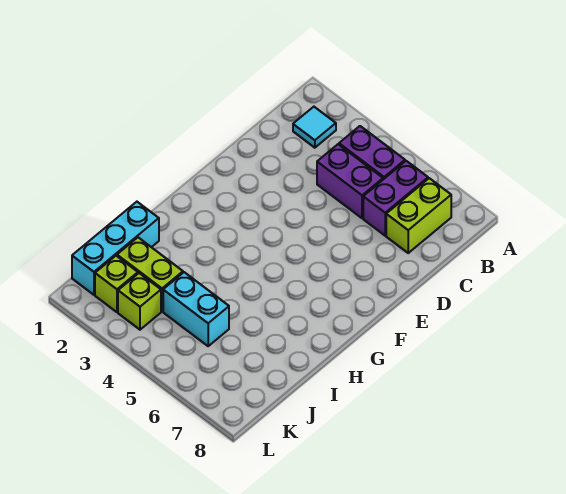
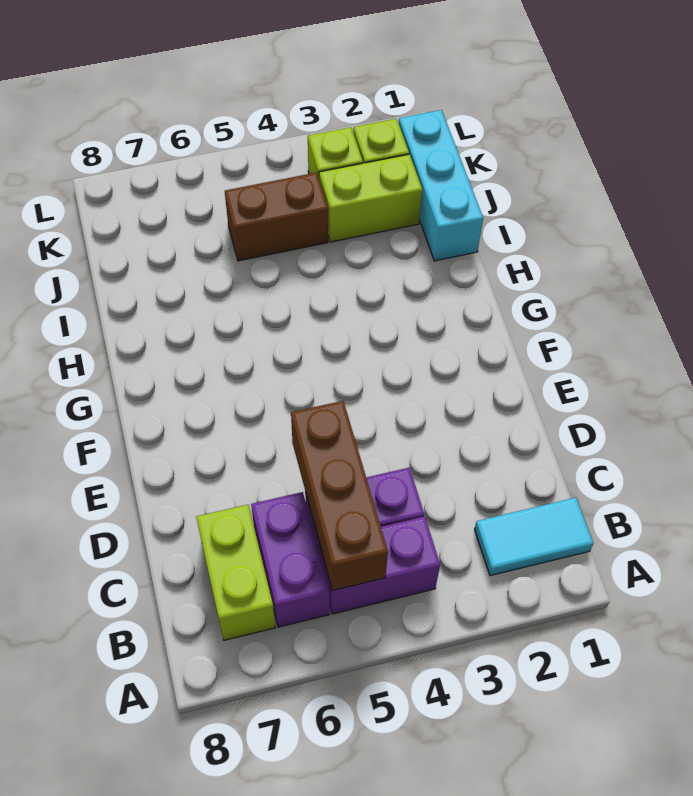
cyan 1x1 tile [293,107,336,148] -> cyan 1x2 tile [475,498,593,576]
none -> brown 1x3 brick [291,401,388,591]
cyan 1x2 brick [163,272,229,346] -> brown 1x2 brick [225,172,328,261]

